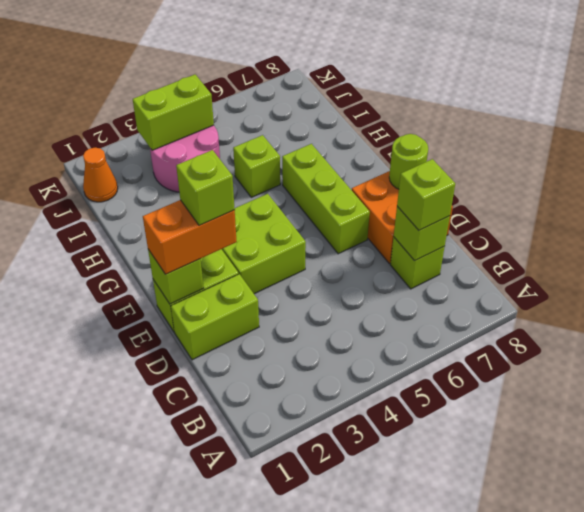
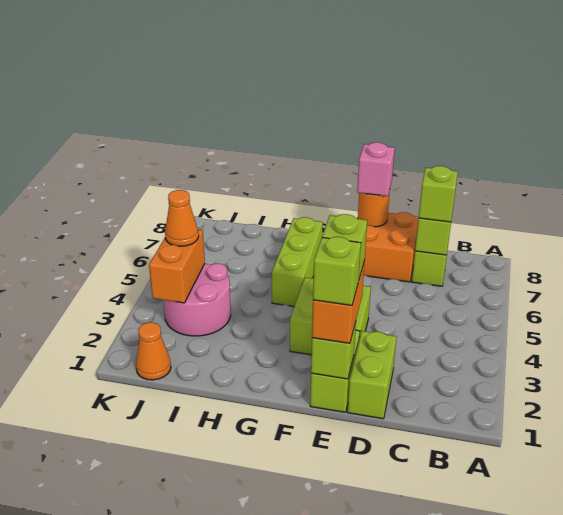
lime 1x3 brick [282,144,370,254] -> lime 1x3 brick turned to [272,217,323,306]
lime 1x1 round brick [389,134,428,189] -> orange 1x1 round brick [358,190,390,227]
none -> pink 1x1 brick [357,142,395,196]
lime 1x1 brick [233,135,280,197] -> lime 1x1 brick moved to [313,237,361,305]
lime 1x2 brick [133,75,214,150] -> orange 1x2 brick [149,230,205,303]
none -> orange 1x1 cone [165,190,199,246]

